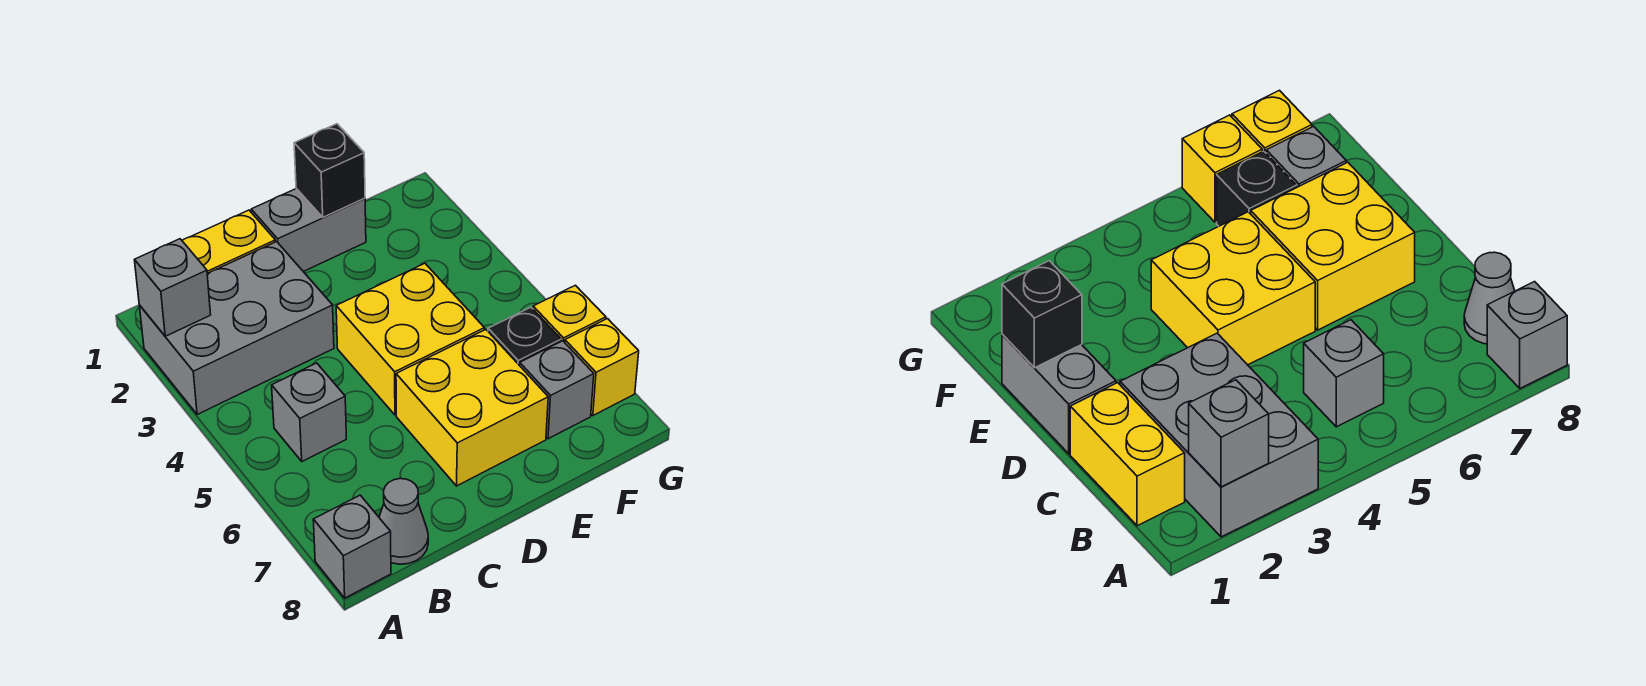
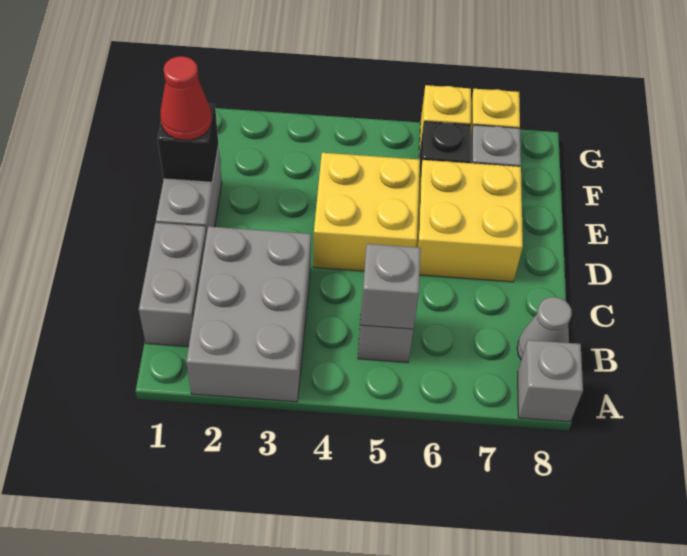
grey 1x1 brick [135,239,211,336] -> grey 1x1 brick moved to [361,244,421,329]
yellow 1x2 brick [182,210,276,273] -> grey 1x2 brick [139,223,207,347]
none -> red 1x1 cone [160,56,212,140]

